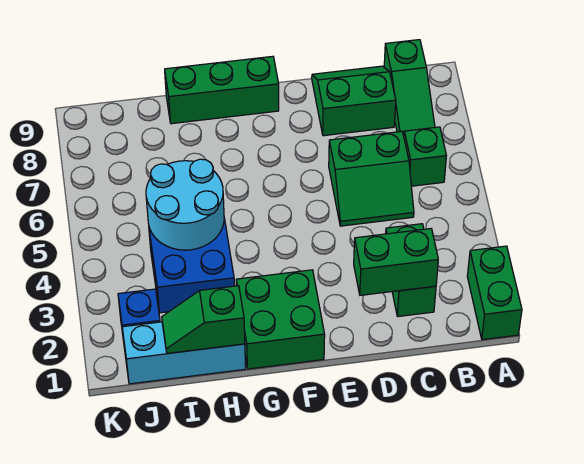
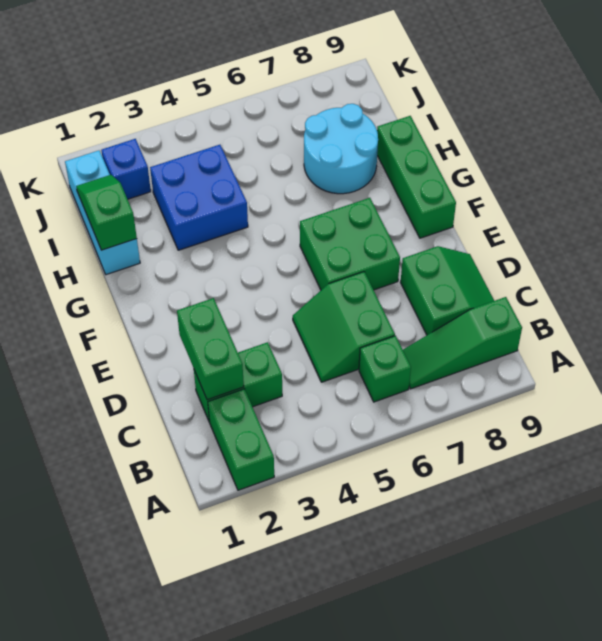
green 1x2 brick [467,246,522,340] -> green 1x2 brick turned to [208,389,274,490]
green 2x2 brick [236,270,325,369] -> green 2x2 brick moved to [300,198,400,290]
cyan 2x2 round brick [146,159,224,250] -> cyan 2x2 round brick moved to [304,104,378,194]

